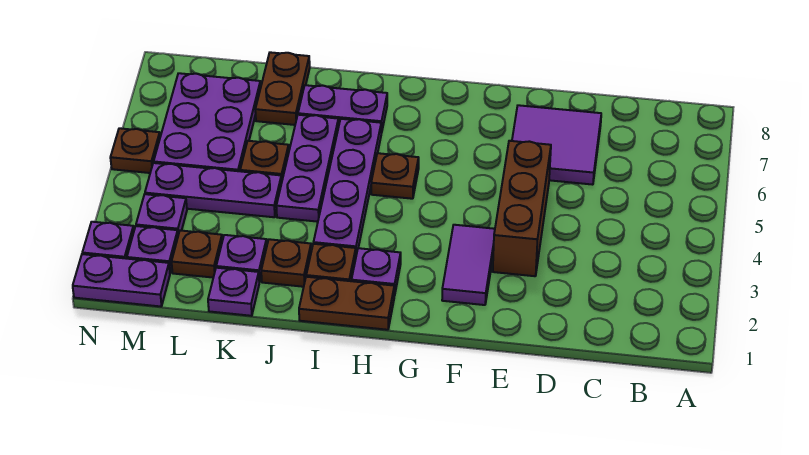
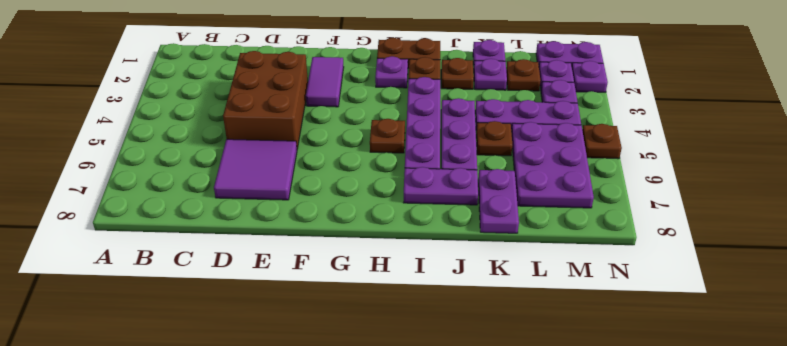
brown 1x3 brick [493,141,551,276] -> brown 2x3 brick [223,51,308,149]
brown 1x2 plate [255,52,310,125] -> purple 1x2 plate [478,169,519,233]

